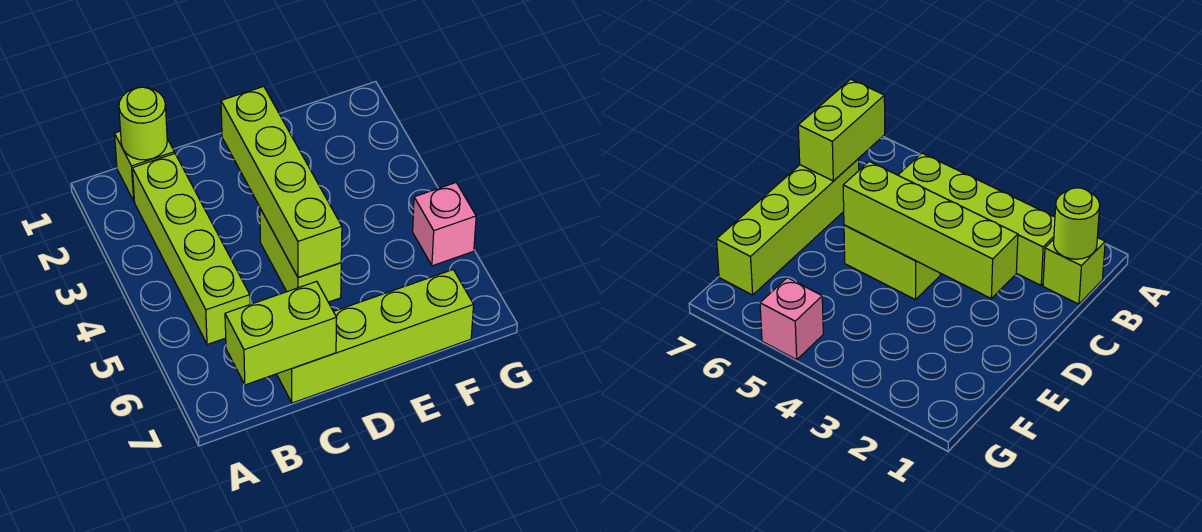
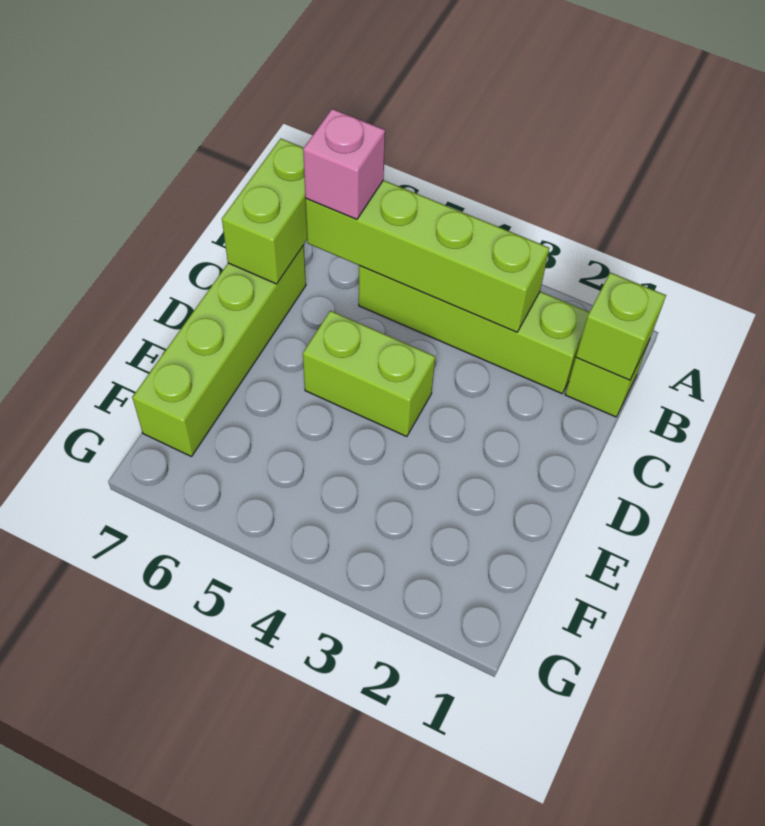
lime 1x1 round brick [119,87,167,160] -> lime 1x1 brick [576,273,666,380]
lime 1x4 brick [221,86,342,277] -> lime 1x4 brick moved to [306,180,549,332]
pink 1x1 brick [413,183,476,266] -> pink 1x1 brick moved to [303,109,385,219]

